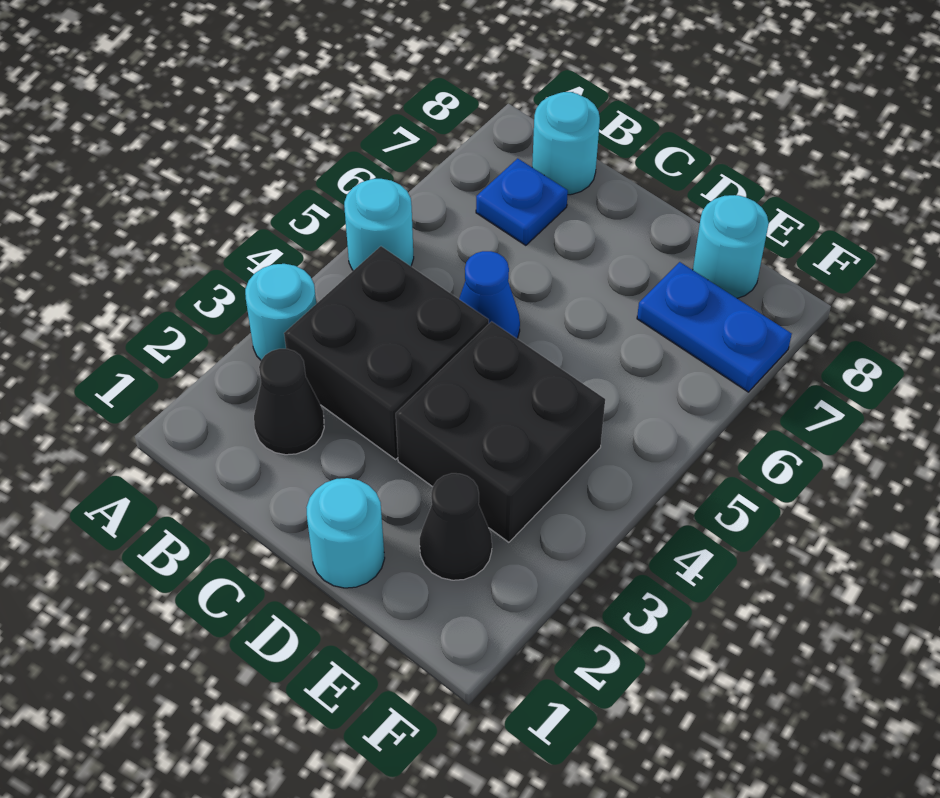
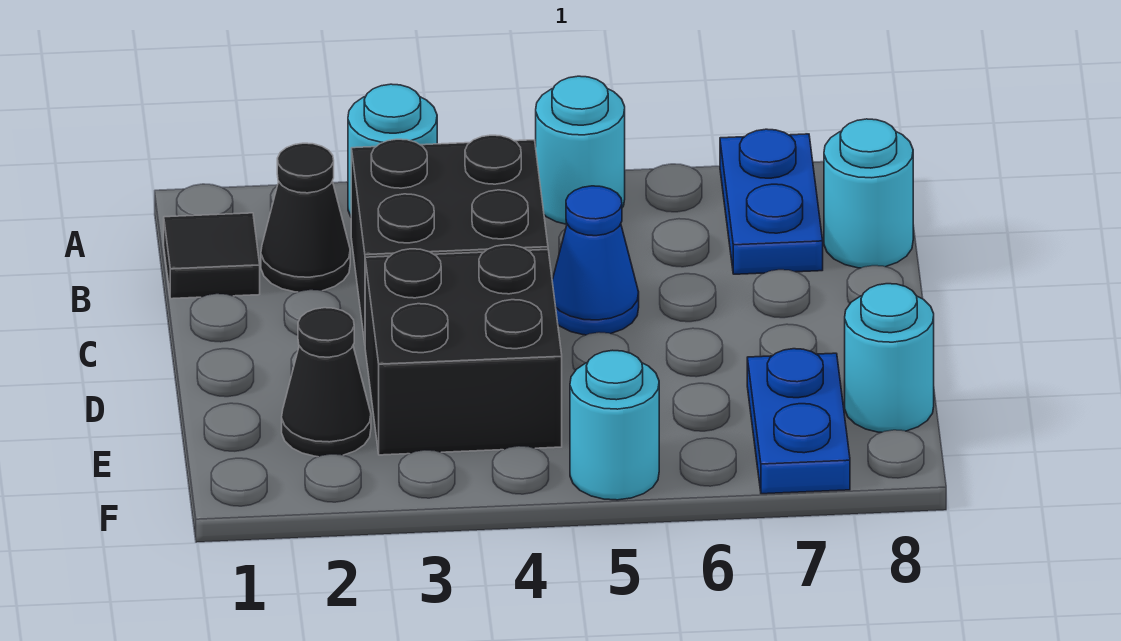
none -> black 1x1 tile [164,213,260,299]
blue 1x1 plate [476,158,568,245] -> blue 1x2 plate [720,129,823,274]
cyan 1x1 round brick [306,478,385,588] -> cyan 1x1 round brick moved to [570,350,659,500]

